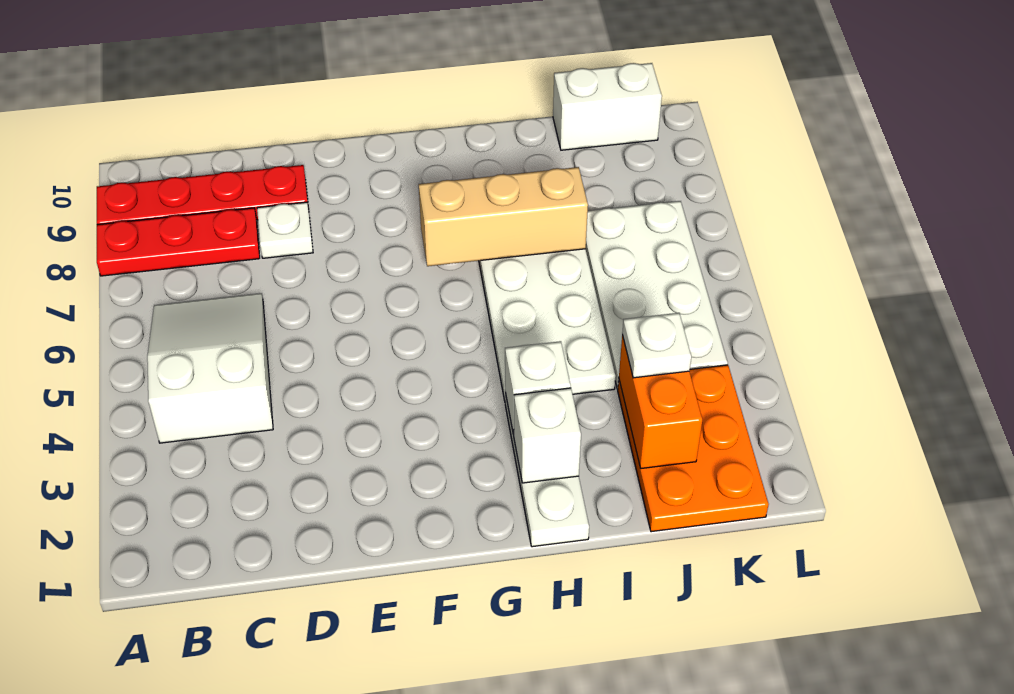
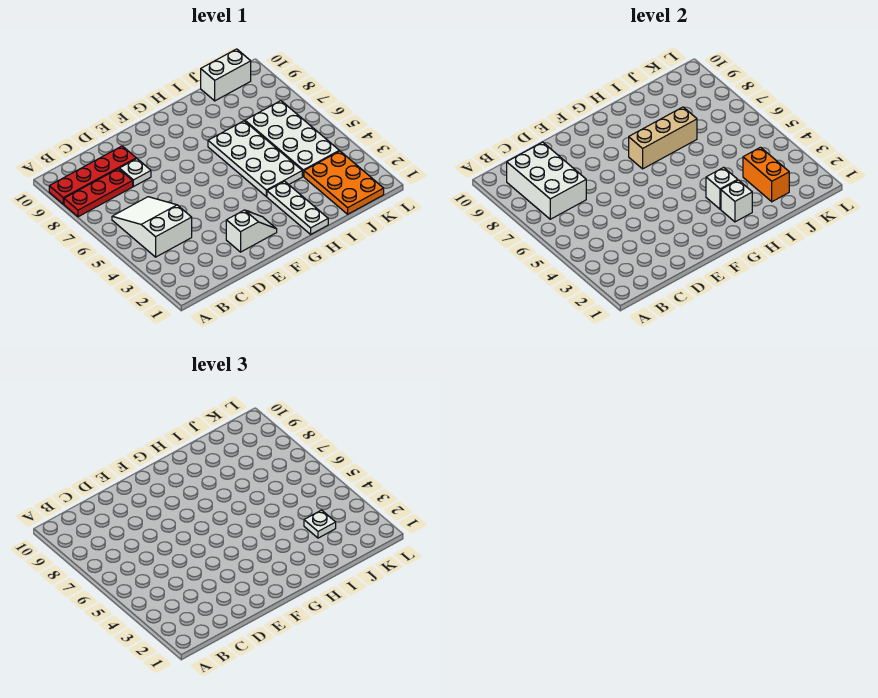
none -> white 2x3 brick [507,142,586,219]
none -> white 1x2 slope [226,210,277,252]

